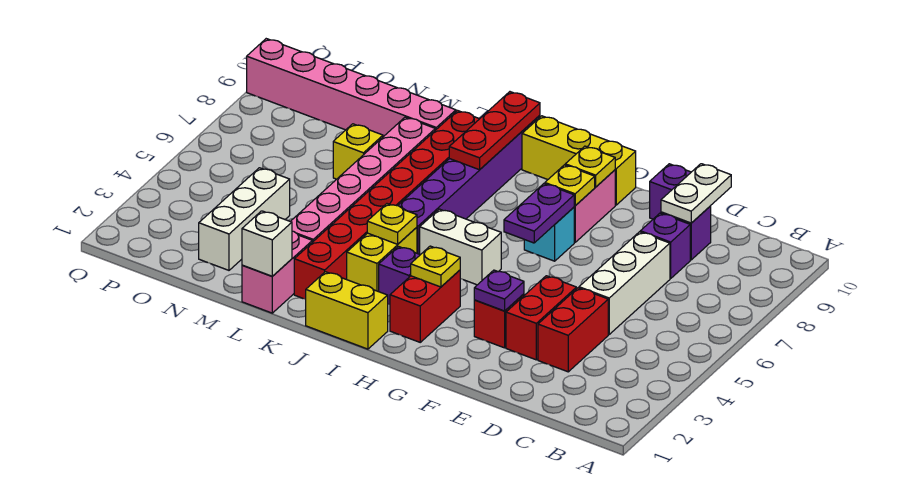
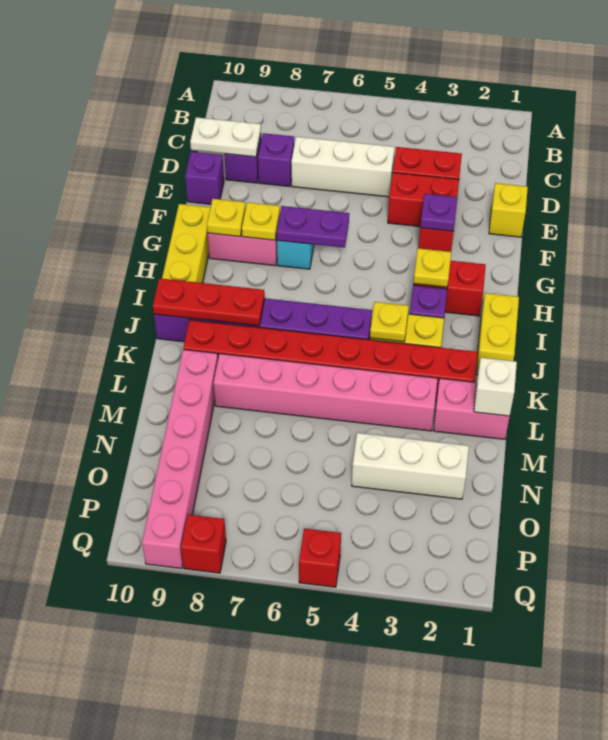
white 1x2 brick [420,209,501,285] -> none
yellow 1x1 brick [333,124,383,179] -> yellow 1x1 brick moved to [489,183,528,237]
none -> red 1x1 brick [299,528,341,587]
none -> red 1x1 brick [181,515,226,573]

